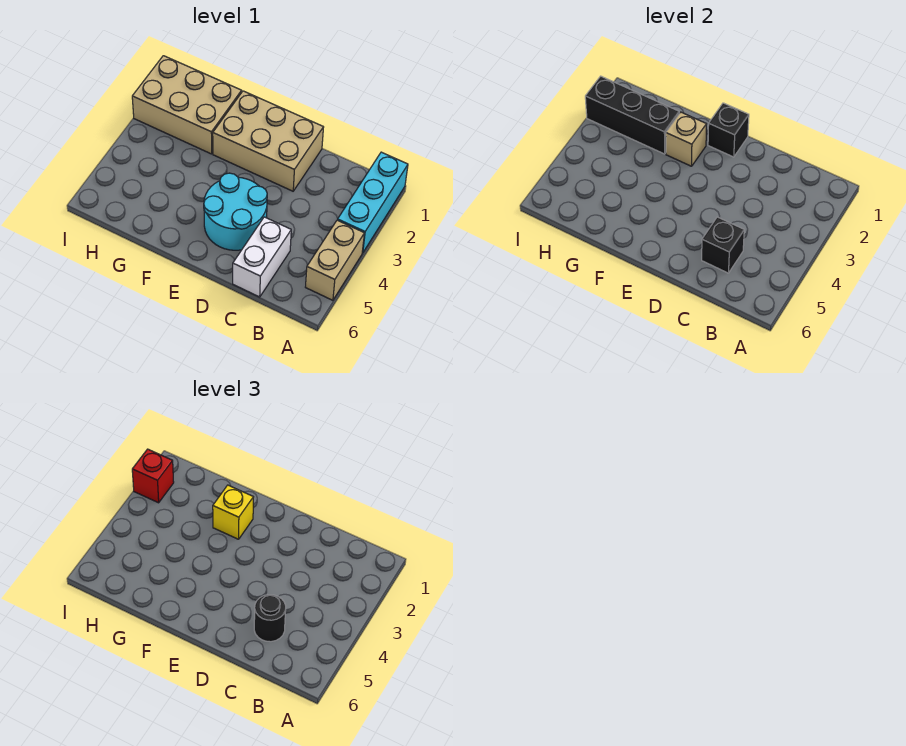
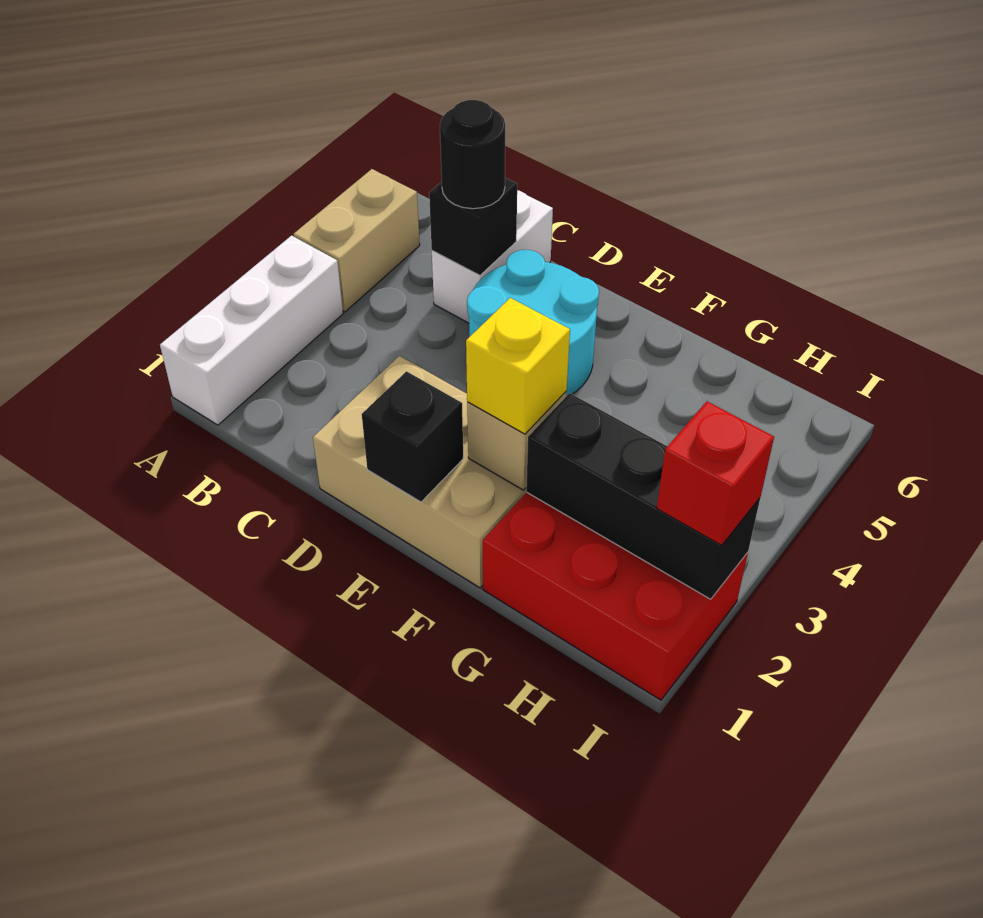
cyan 1x3 brick [338,152,408,253] -> white 1x3 brick [160,236,343,425]
tan 2x3 brick [132,56,242,154] -> red 2x3 brick [483,492,748,700]

